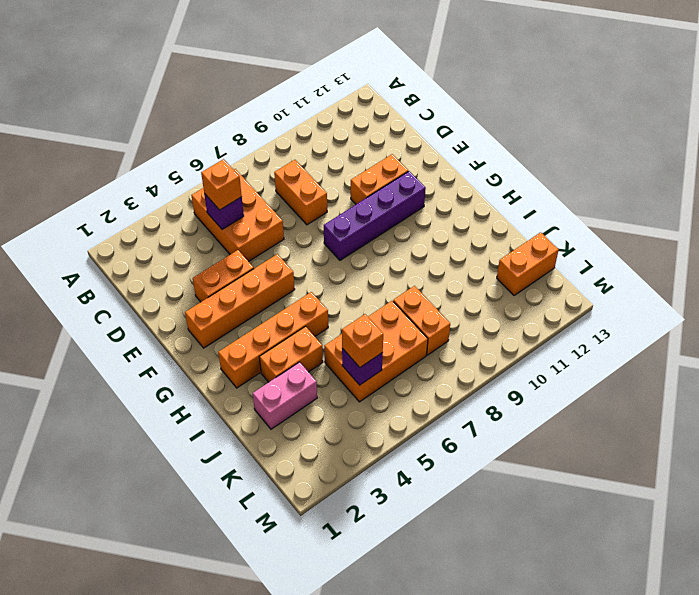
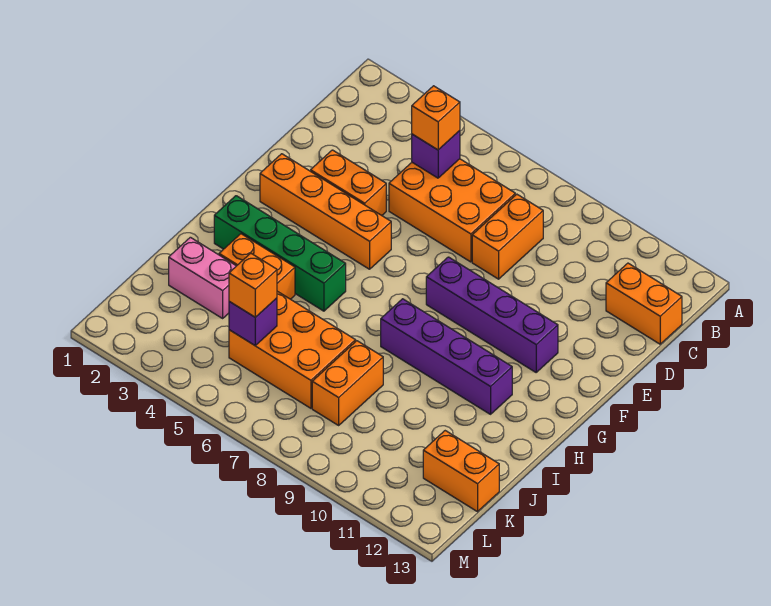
orange 2x3 brick [191,169,284,262] -> orange 2x3 brick turned to [389,159,515,262]
orange 1x2 brick [351,154,408,204] -> orange 1x2 brick moved to [606,263,682,344]
orange 1x4 brick [218,292,328,388] -> green 1x4 brick [214,196,346,311]
none -> purple 1x4 brick [381,299,512,414]

